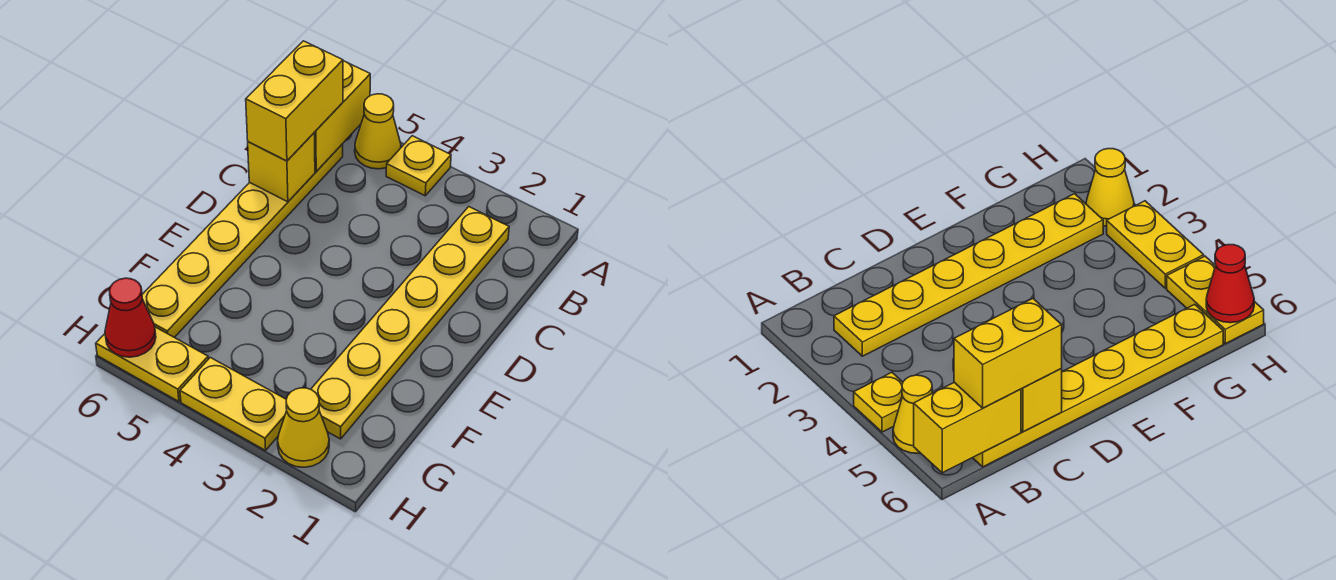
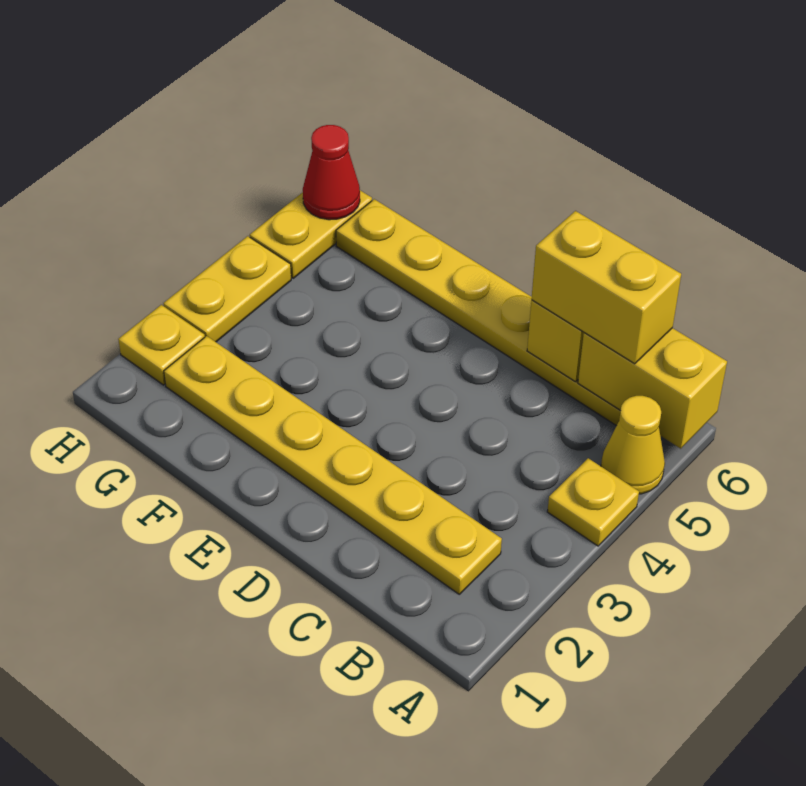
yellow 1x1 cone [278,388,329,467] -> yellow 1x1 plate [118,305,205,385]

